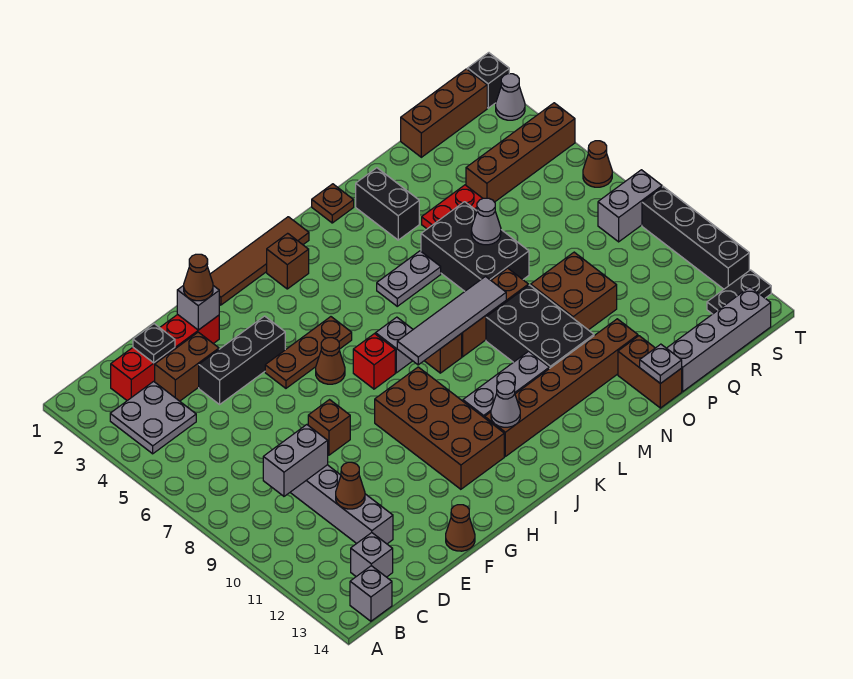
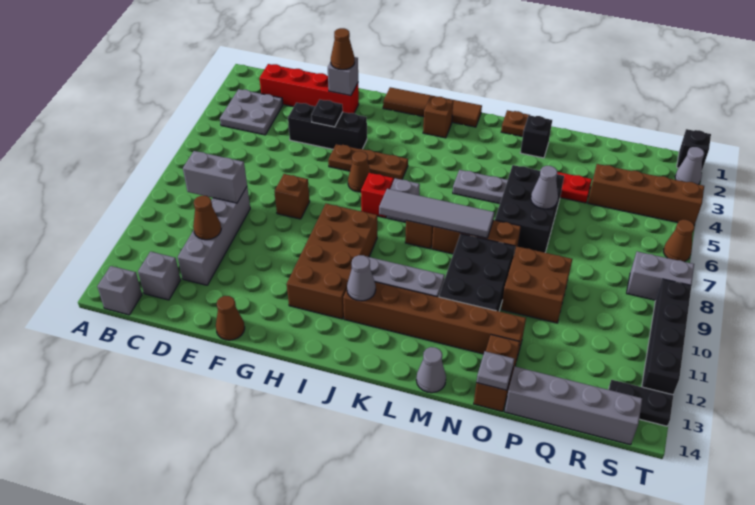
black 1x1 plate [133,324,175,363] -> black 1x1 plate moved to [311,100,343,127]
brown 1x2 brick [155,332,219,401] -> none
none -> grey 1x1 cone [416,347,446,393]
black 1x2 brick [356,168,419,240] -> black 1x1 brick [520,115,552,158]
brown 1x3 brick [401,69,487,157] -> none

